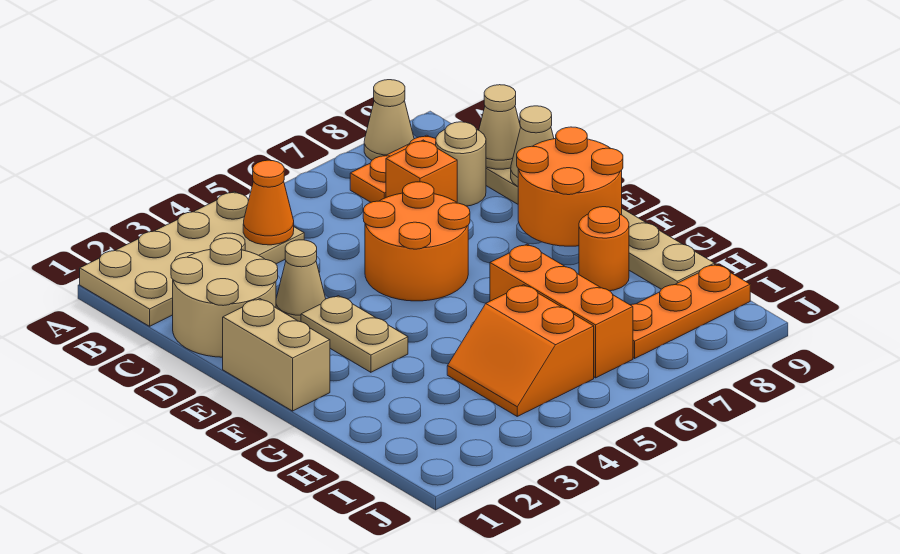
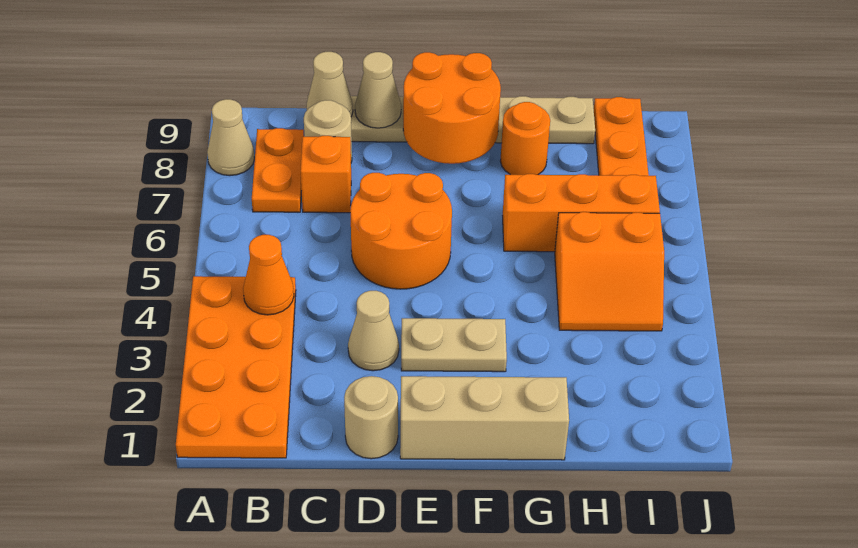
tan 2x4 plate [80,192,304,326] -> orange 2x4 plate [176,276,296,458]
tan 2x2 round brick [171,238,278,357] -> tan 1x1 round brick [344,376,398,459]
tan 1x2 brick [223,299,330,411] -> tan 1x3 brick [400,376,569,460]

